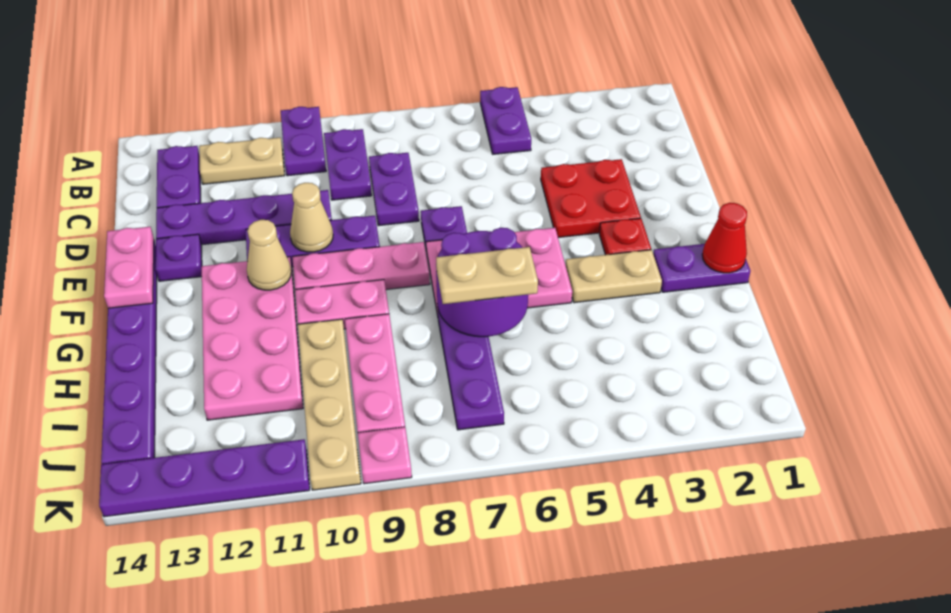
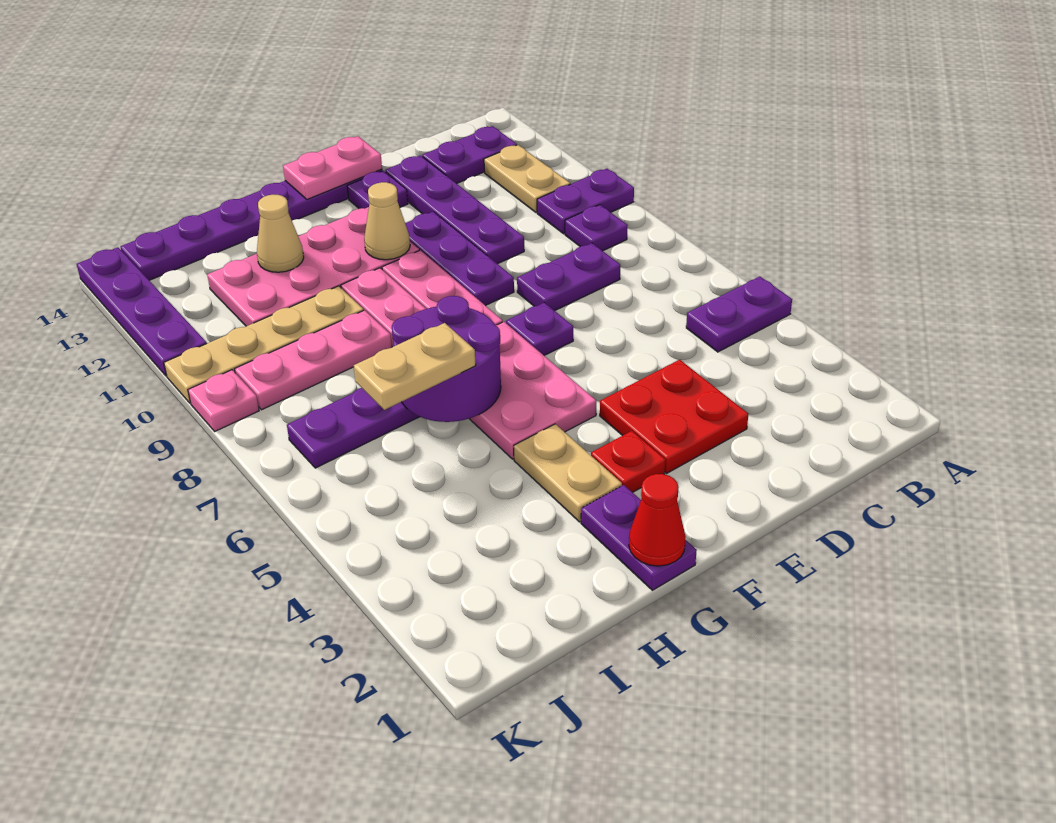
purple 1x2 plate [324,129,372,200] -> purple 1x1 plate [565,205,628,251]
tan 1x1 cone [290,183,333,252] -> tan 1x1 cone moved to [257,195,304,272]
tan 1x2 plate [436,247,538,304] -> tan 1x2 plate turned to [354,323,476,410]

